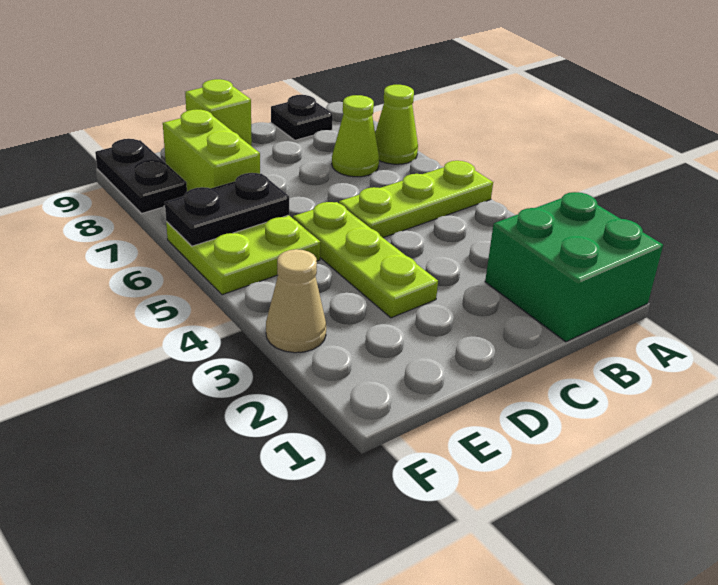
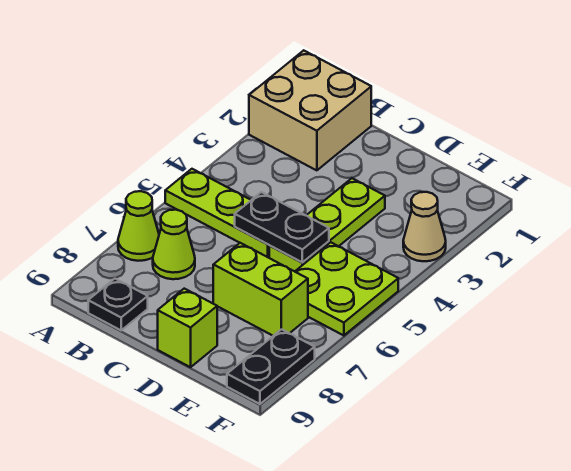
green 2x2 brick [485,192,663,342] -> tan 2x2 brick [249,50,371,170]
black 1x2 plate [165,173,289,246] -> black 1x2 plate moved to [235,192,329,263]
lime 1x2 brick [163,109,260,191] -> lime 1x2 brick turned to [213,243,308,336]

